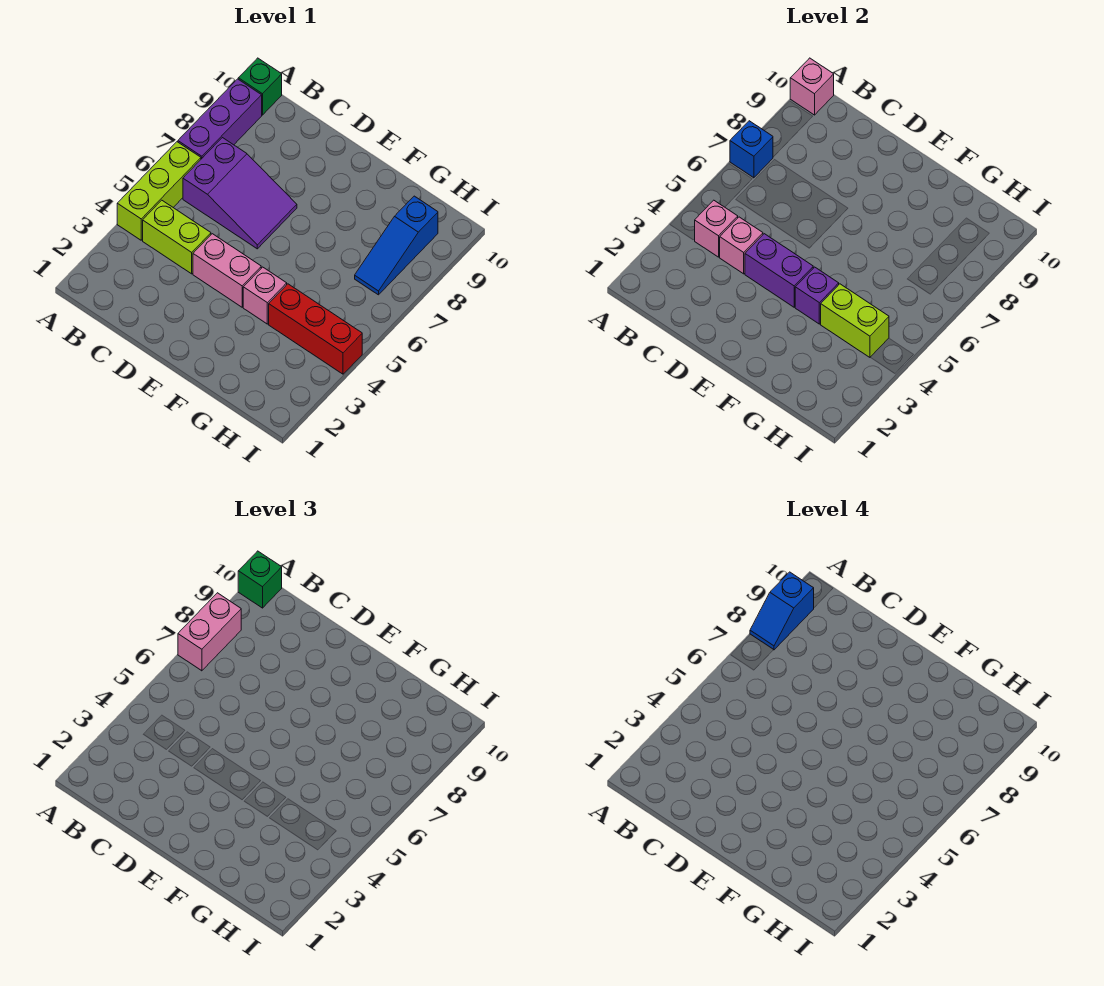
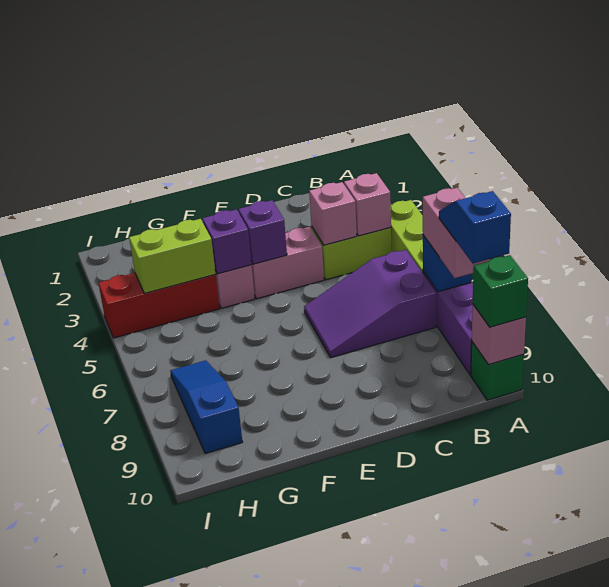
purple 1x2 brick [745,234,813,307] -> purple 1x1 brick [239,200,287,264]

